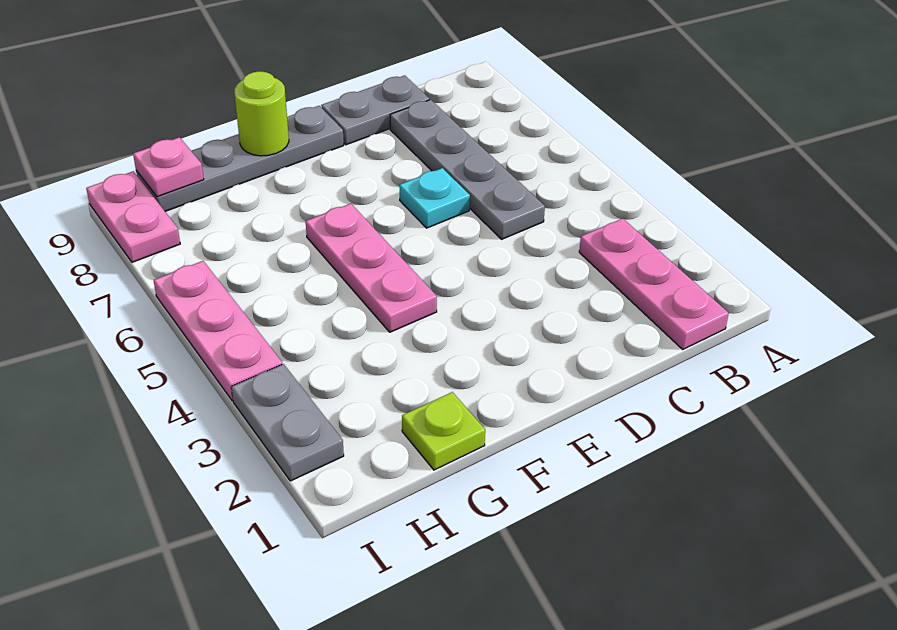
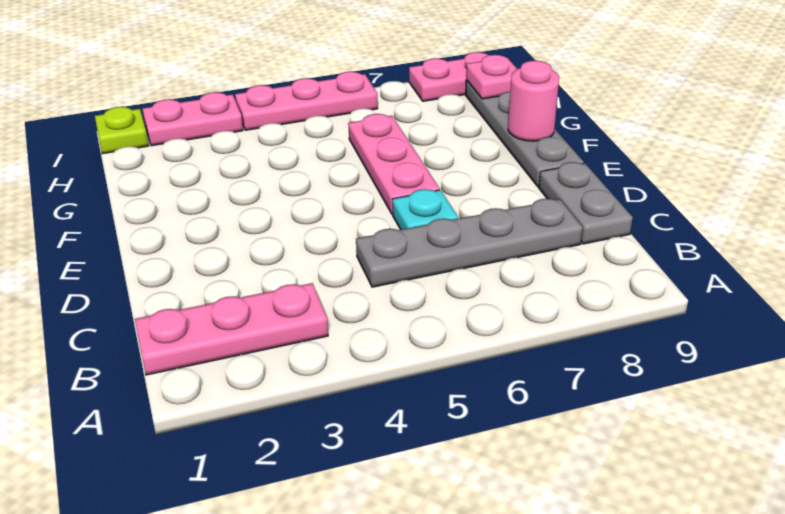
pink 1x3 plate [306,204,437,332] -> pink 1x3 plate turned to [348,114,440,214]
lime 1x1 round brick [234,71,289,156] -> pink 1x1 round brick [508,61,559,141]
lime 1x1 plate [402,392,485,470] -> lime 1x1 plate moved to [95,107,148,154]
grey 1x2 plate [231,364,344,481] -> pink 1x2 plate [143,92,243,146]

